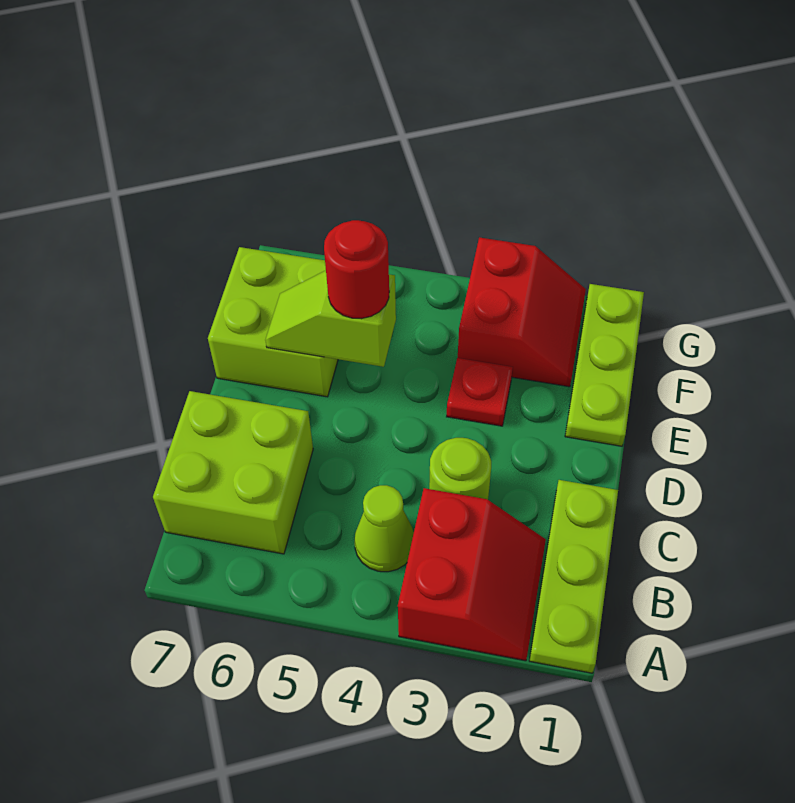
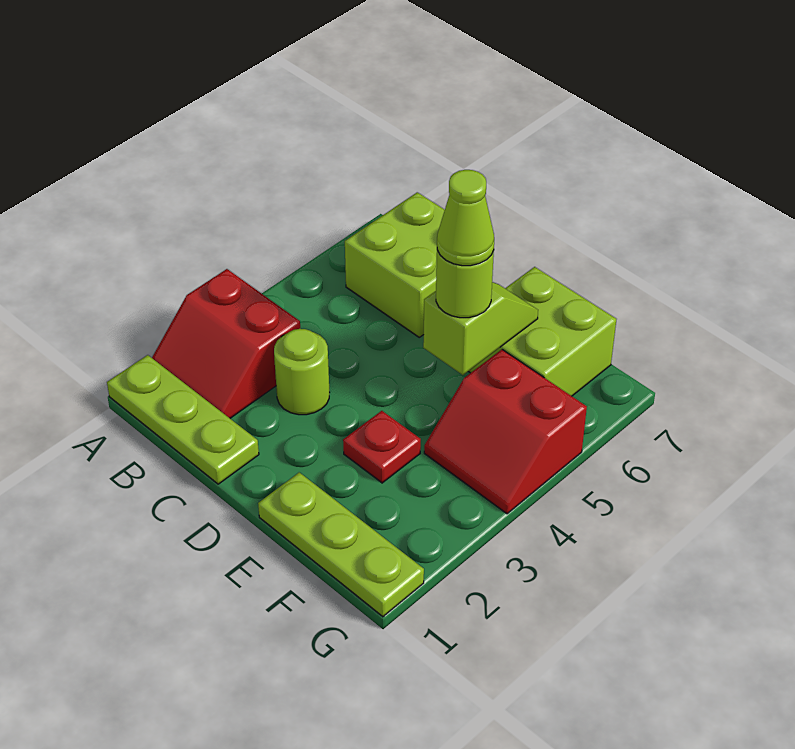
lime 1x1 cone [355,485,414,572] -> lime 1x1 cone moved to [437,170,494,266]
red 1x1 round brick [324,220,389,319] -> lime 1x1 round brick [436,250,494,318]
red 2x2 slope [458,237,586,387] -> red 2x2 slope moved to [424,350,587,514]

